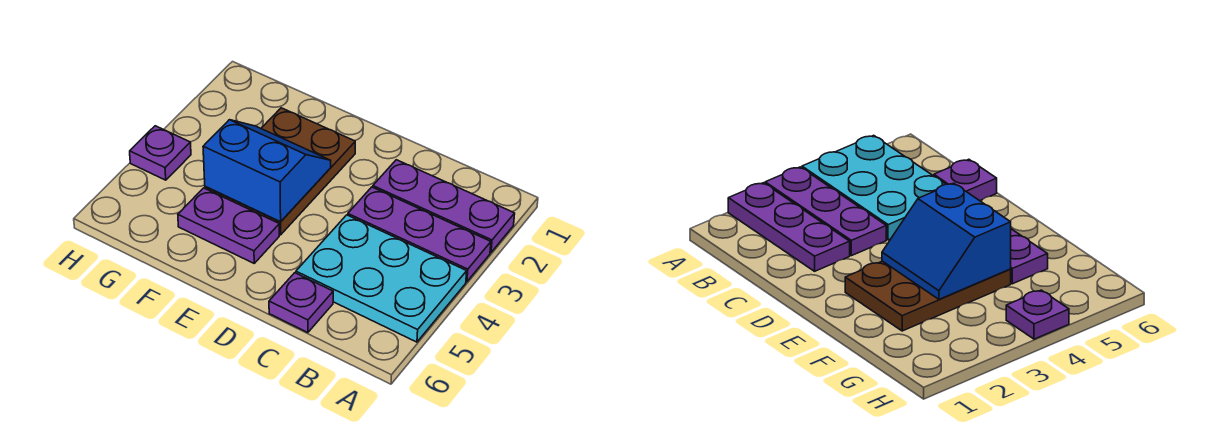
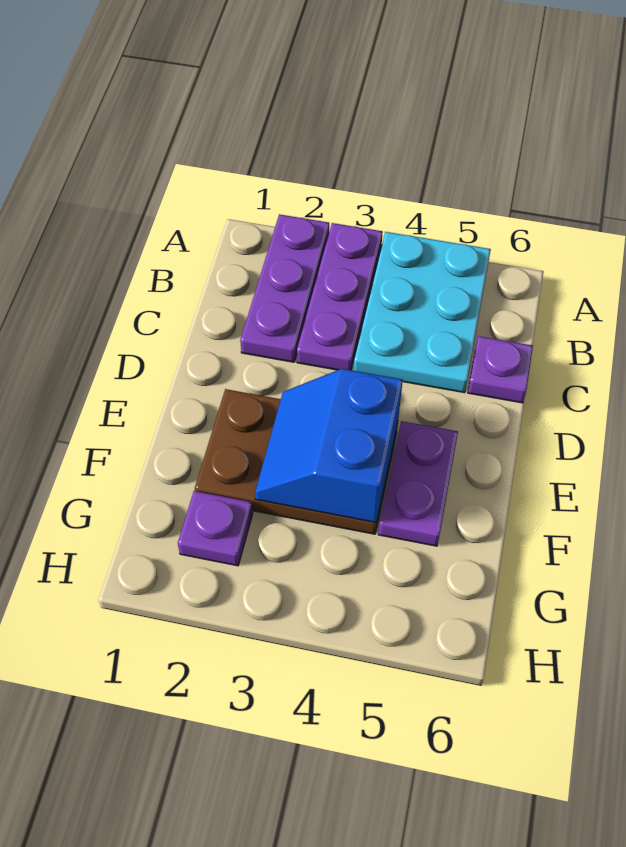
purple 1x1 plate [130,126,191,180] -> purple 1x1 plate moved to [178,491,253,566]

